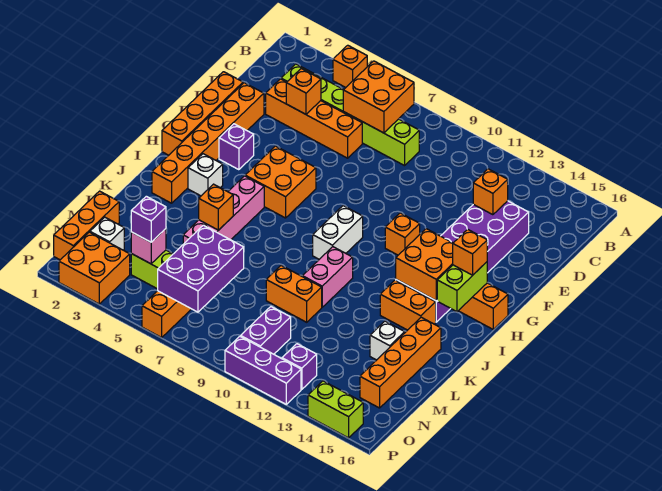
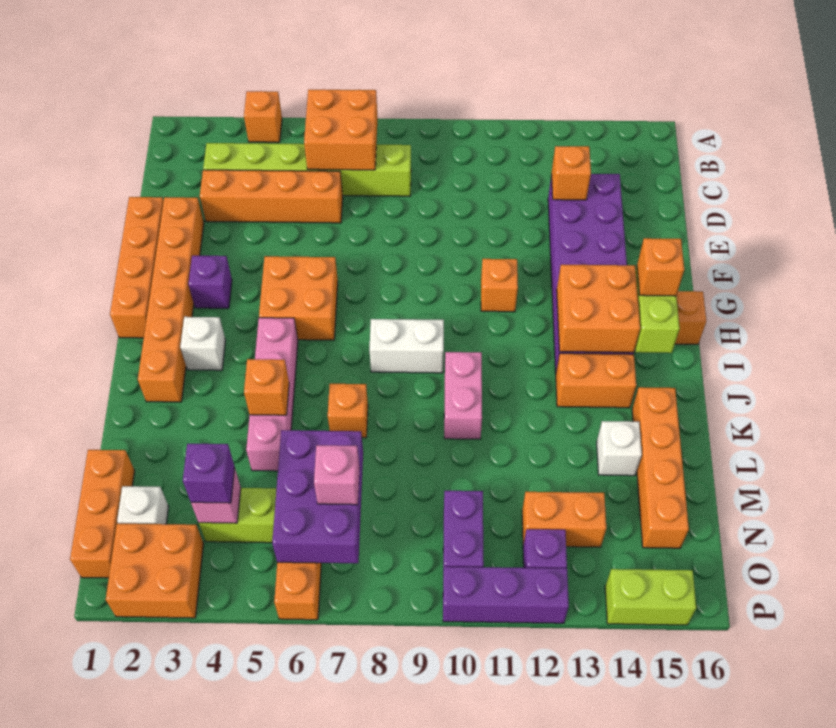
orange 1x1 brick [286,69,321,114] -> orange 1x1 brick moved to [328,384,368,438]
white 1x2 brick [313,206,363,259] -> white 1x2 brick turned to [370,319,444,373]
orange 1x2 brick [266,266,322,322] -> orange 1x2 brick moved to [522,492,606,547]
none -> pink 1x1 brick [314,445,360,505]

